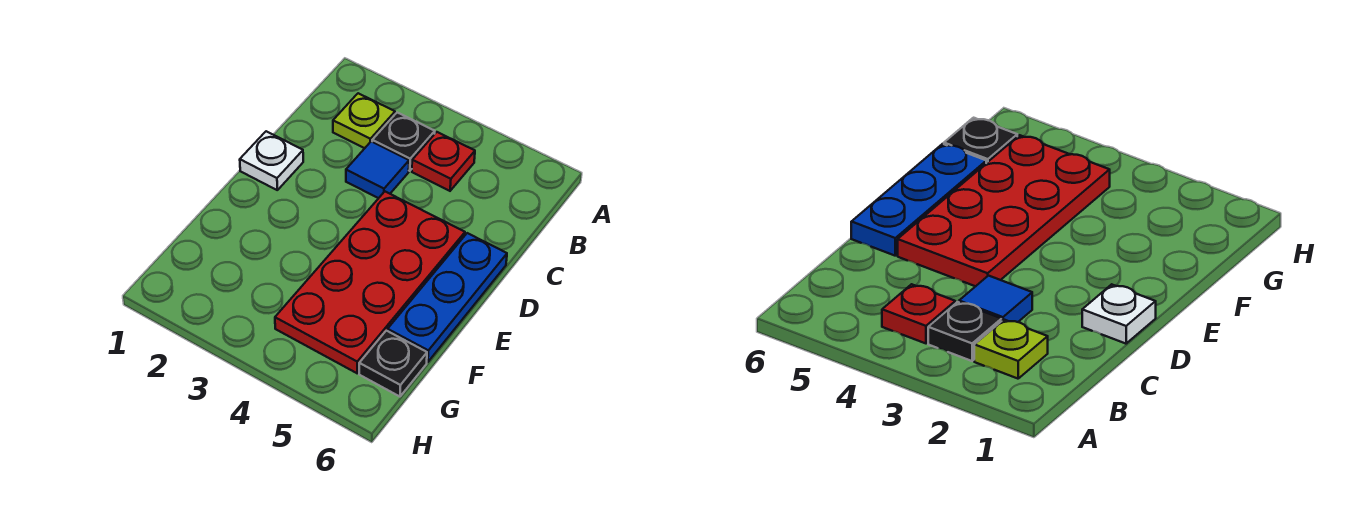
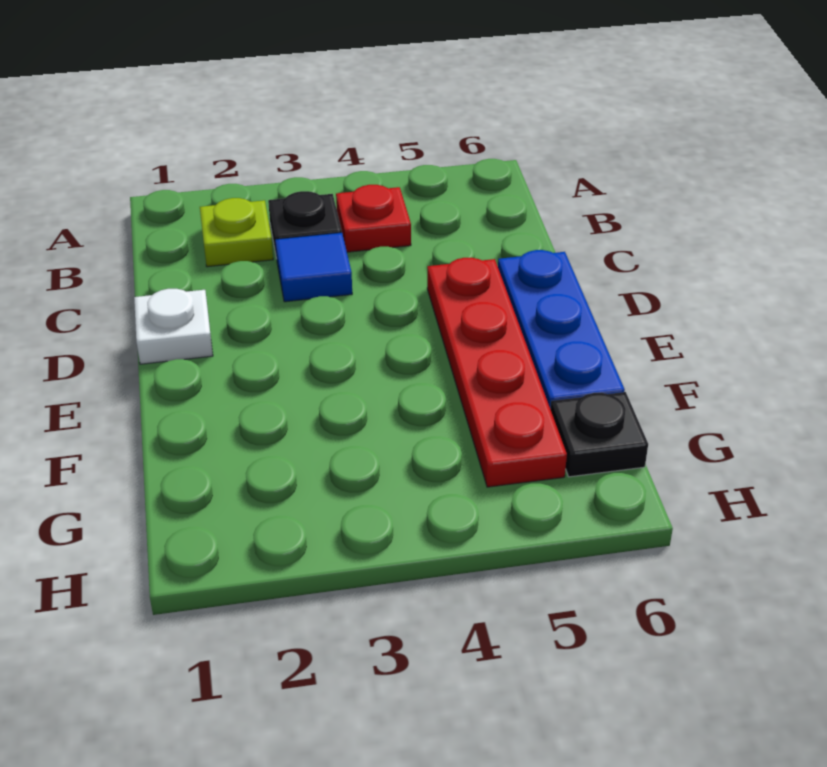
red 2x4 plate [275,192,465,373] -> red 1x4 plate [427,258,567,487]

